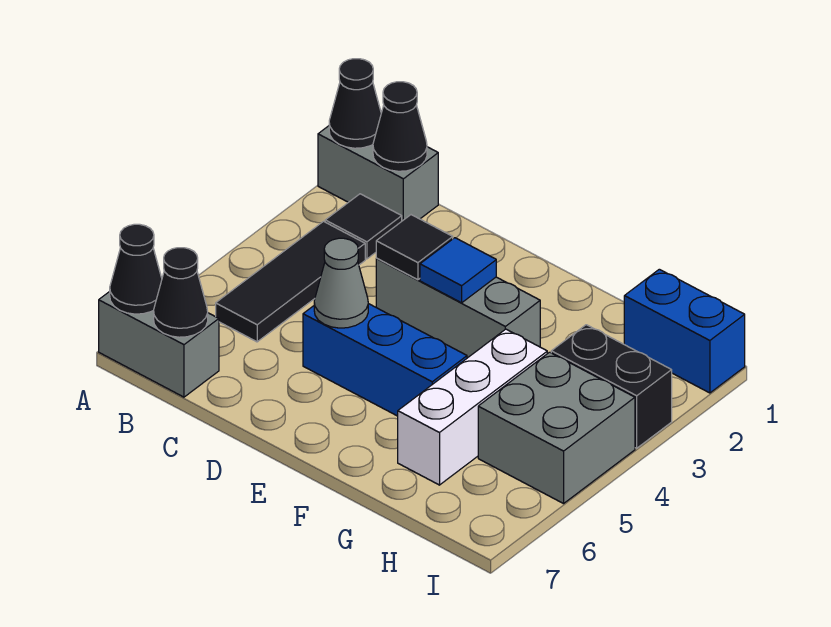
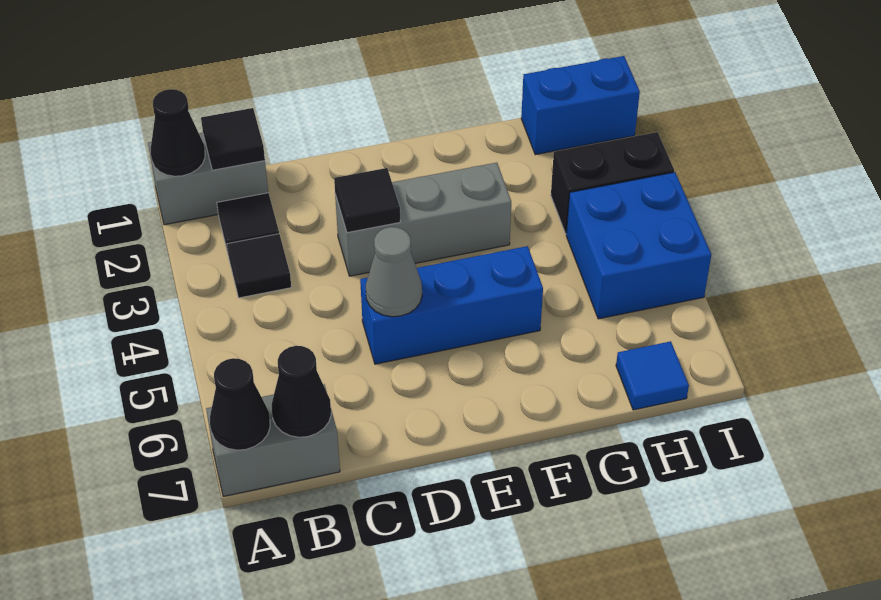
black 1x1 cone [373,82,427,171] -> black 1x1 tile [201,108,265,170]
black 1x3 tile [216,221,365,342] -> black 1x1 tile [227,234,291,298]
blue 1x1 tile [420,238,496,303] -> blue 1x1 tile moved to [616,341,689,410]
white 1x3 brick [398,329,547,485] -> none
grey 2x2 brick [478,352,635,504] -> blue 2x2 brick [566,172,711,319]

